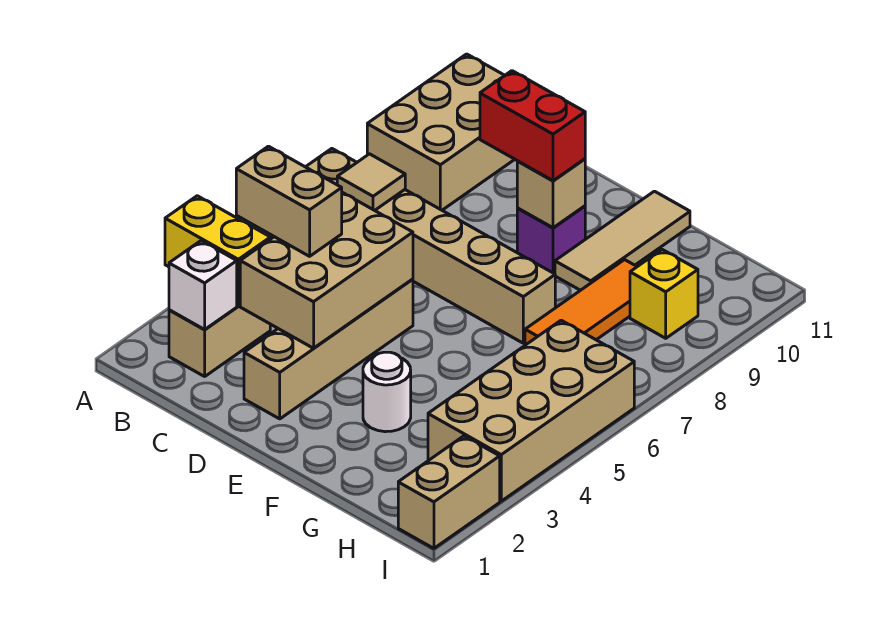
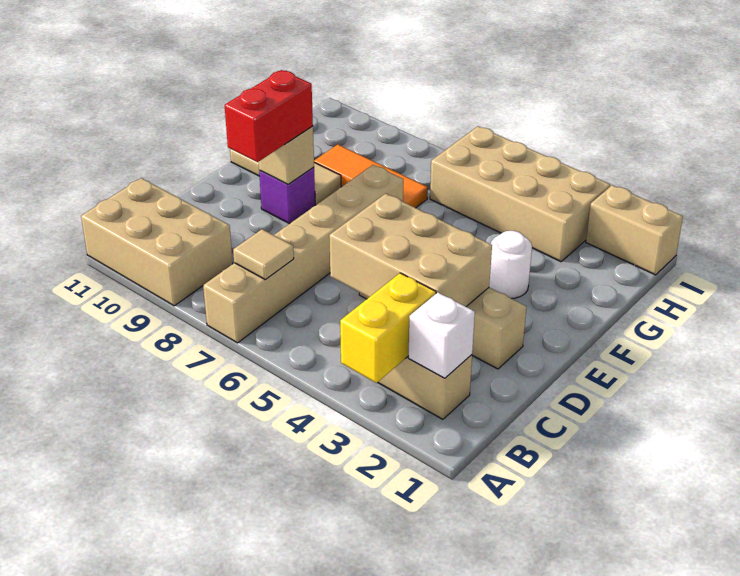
tan 1x2 brick [236,146,342,256] -> none
yellow 1x1 brick [630,250,698,338] -> none

